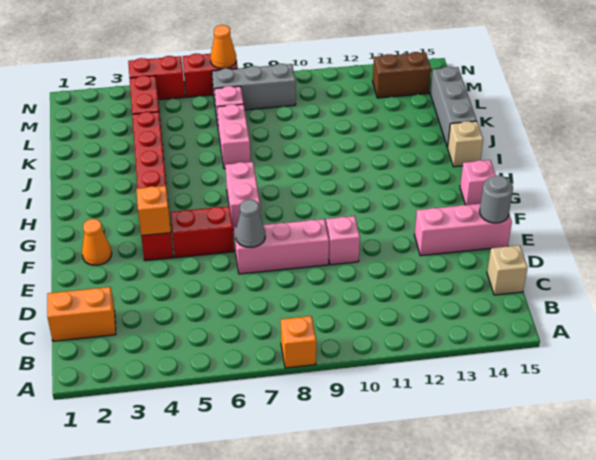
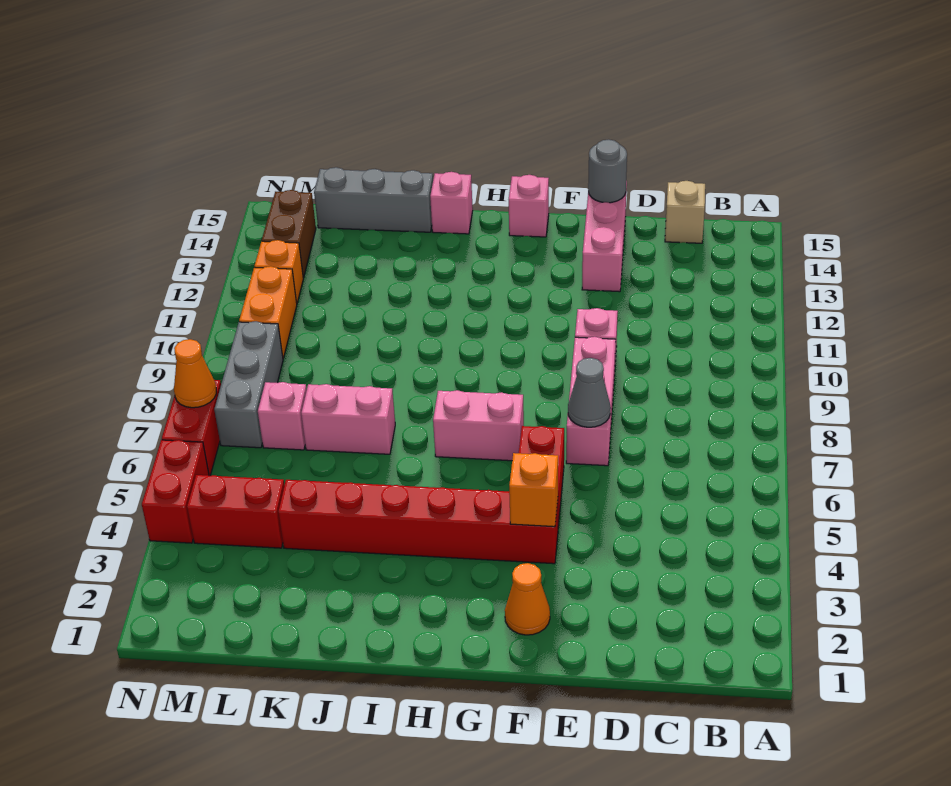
orange 1x1 brick [281,316,316,368] -> orange 1x1 brick moved to [254,240,303,303]
orange 1x2 brick [47,287,116,341] -> orange 1x2 brick moved to [239,266,297,358]
tan 1x1 brick [447,121,483,167] -> pink 1x1 brick [430,172,473,234]

